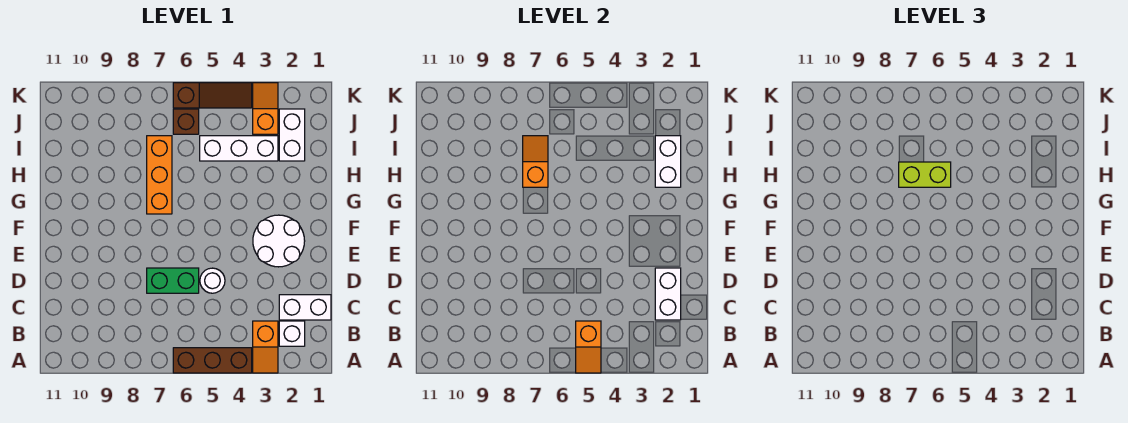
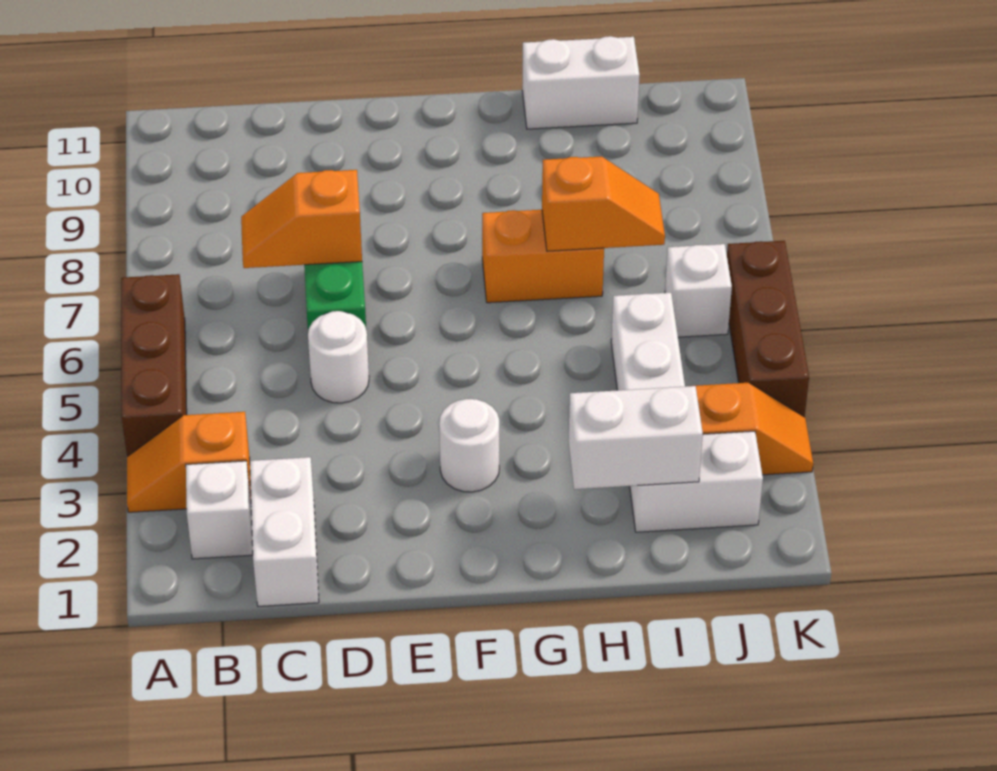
orange 1x2 slope [576,321,601,373] -> orange 1x2 slope moved to [241,170,362,268]
white 1x2 brick [655,268,681,320] -> white 1x2 brick moved to [522,36,640,129]
white 2x2 round brick [253,215,305,267] -> white 1x1 round brick [439,399,499,492]
orange 1x3 brick [147,136,172,214] -> orange 1x2 brick [482,210,604,303]
lime 1x2 brick [899,162,951,187] -> none
brown 1x1 brick [173,109,199,134] -> white 1x1 brick [665,244,732,337]
brown 1x3 slope [173,83,252,108] -> brown 1x3 brick [727,241,809,417]

